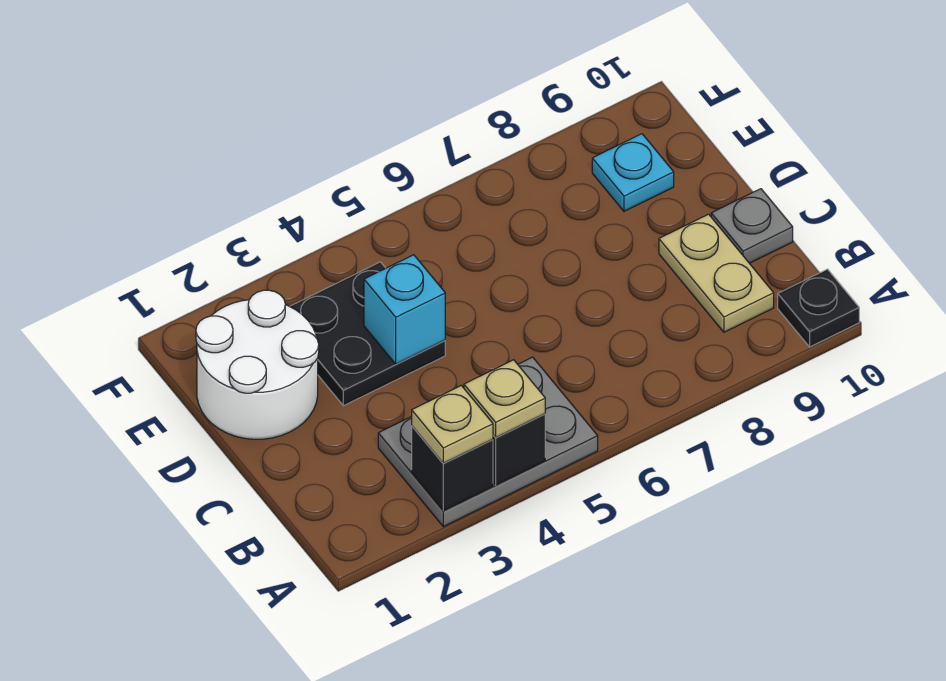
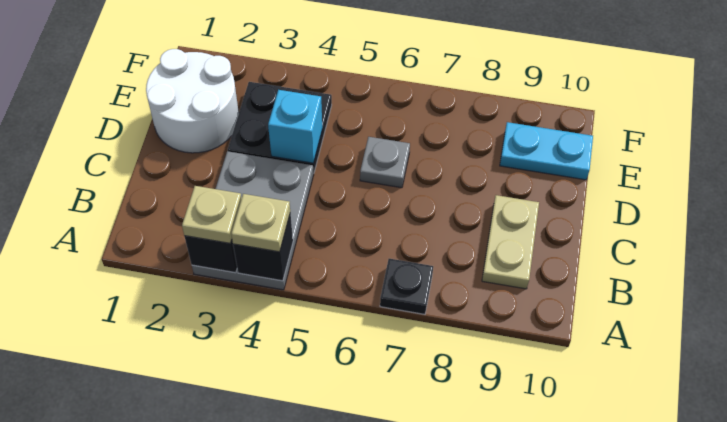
grey 2x3 plate [378,357,598,527] -> grey 2x3 plate turned to [192,151,314,290]
black 1x1 plate [778,269,859,347] -> black 1x1 plate moved to [380,259,433,314]
grey 1x1 plate [711,189,793,263] -> grey 1x1 plate moved to [360,137,410,188]
cyan 1x1 plate [592,134,674,211] -> cyan 1x2 plate [500,122,593,180]

